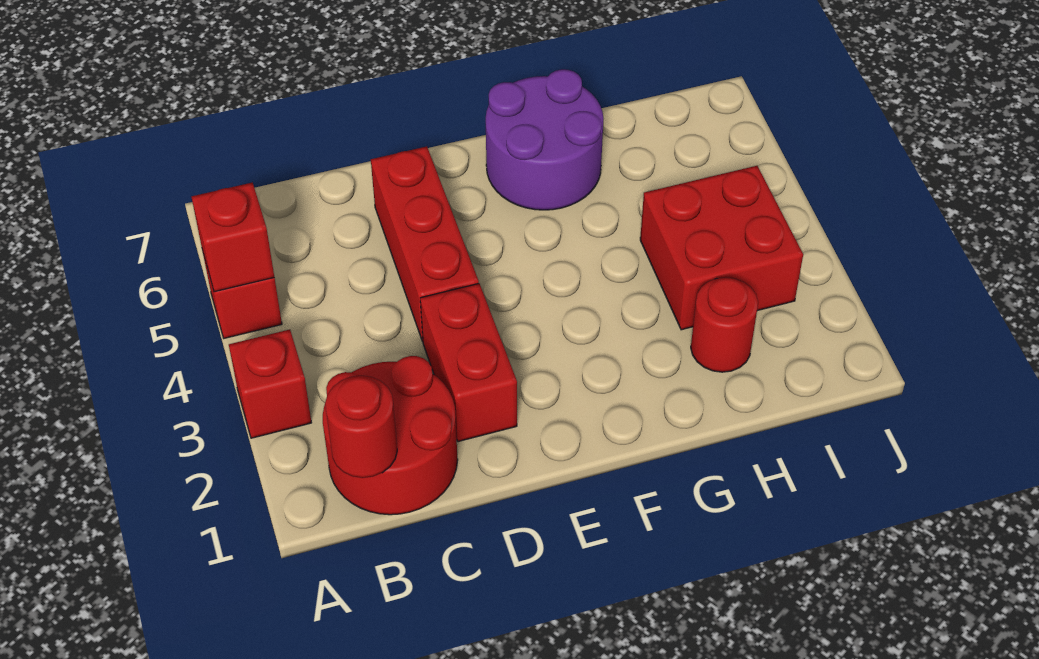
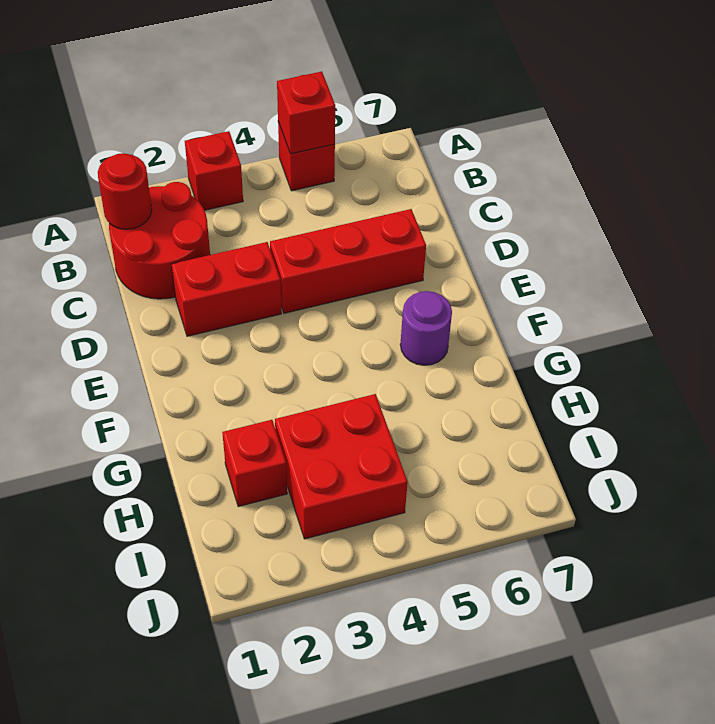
purple 2x2 round brick [486,69,603,210] -> purple 1x1 round brick [400,291,452,365]
red 1x1 round brick [691,277,758,372] -> red 1x1 brick [222,420,287,507]

